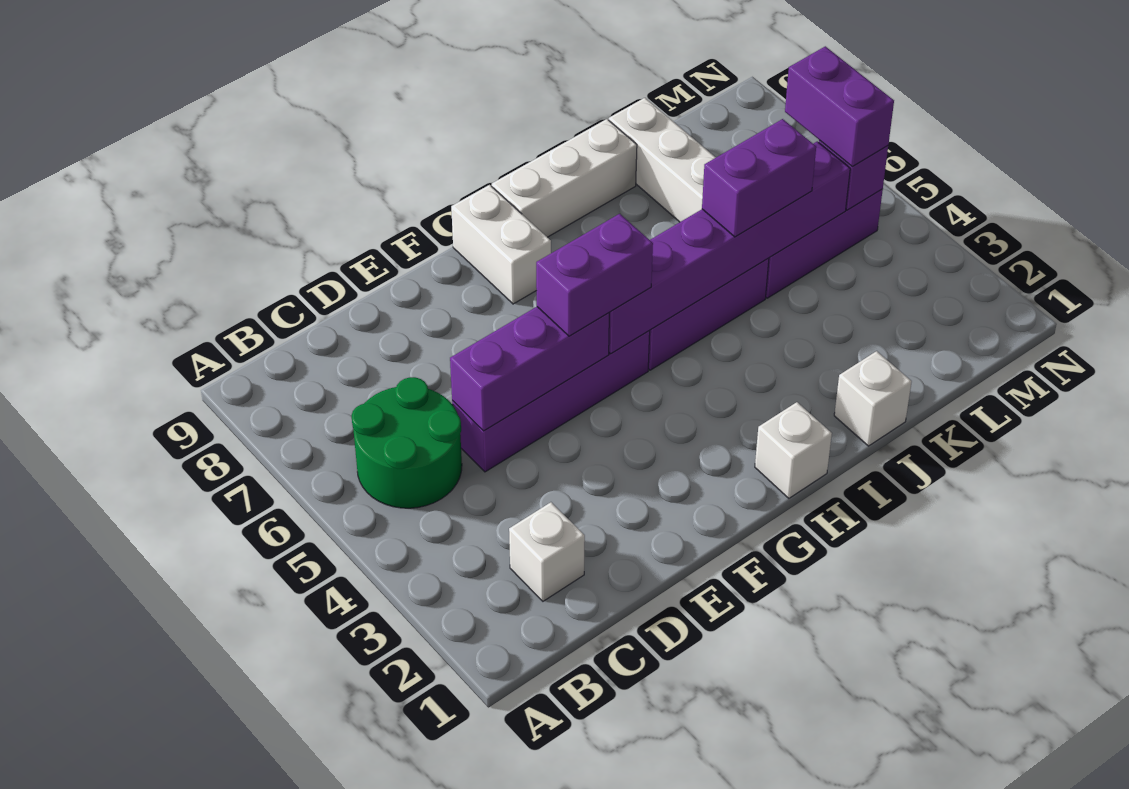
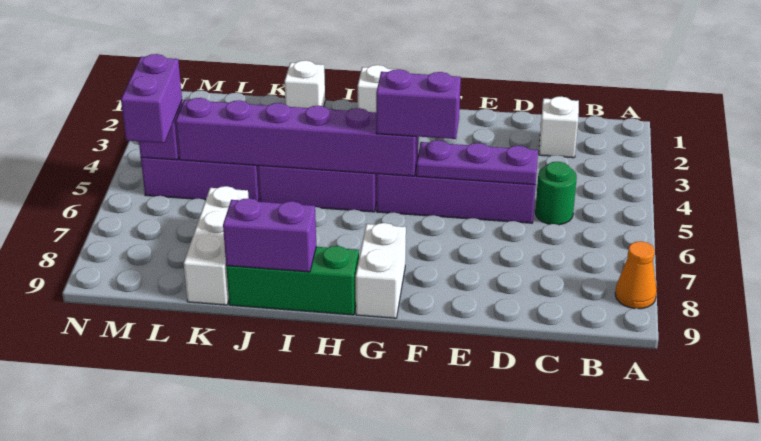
none -> orange 1x1 cone [615,241,657,309]
green 2x2 round brick [351,377,462,508] -> green 1x1 round brick [535,162,577,225]
purple 1x3 brick [450,307,609,431] -> purple 1x3 plate [416,140,538,185]
white 1x3 brick [492,119,637,237] -> green 1x3 brick [226,246,359,315]
purple 1x2 brick [702,119,816,237] -> purple 1x2 brick moved to [223,198,316,272]

